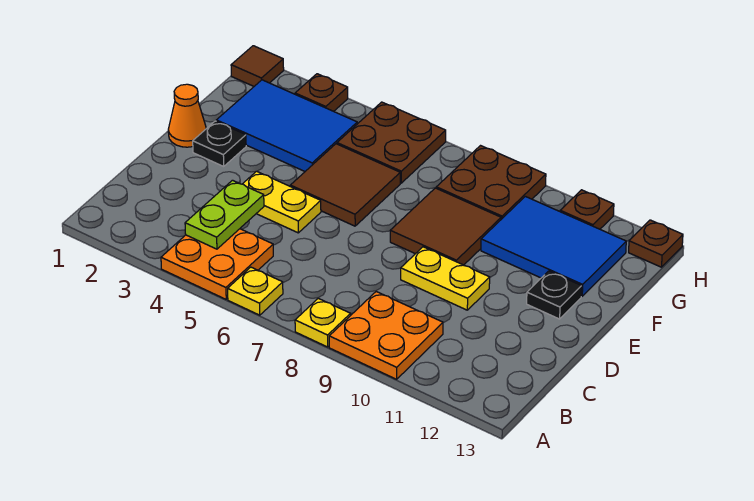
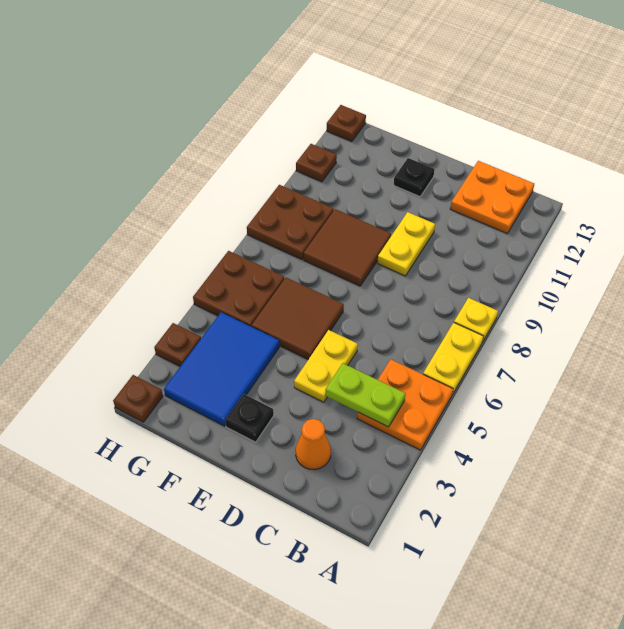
yellow 1x1 plate [228,267,283,315] -> yellow 1x2 plate [423,323,484,394]
orange 2x2 plate [329,292,443,379] -> orange 2x2 plate moved to [450,161,534,234]
orange 1x1 cone [168,84,206,147] -> orange 1x1 cone moved to [296,419,331,470]
blue 2x3 tile [481,196,626,296] -> none
brown 1x1 tile [231,46,284,86] -> brown 1x1 plate [113,375,163,422]

